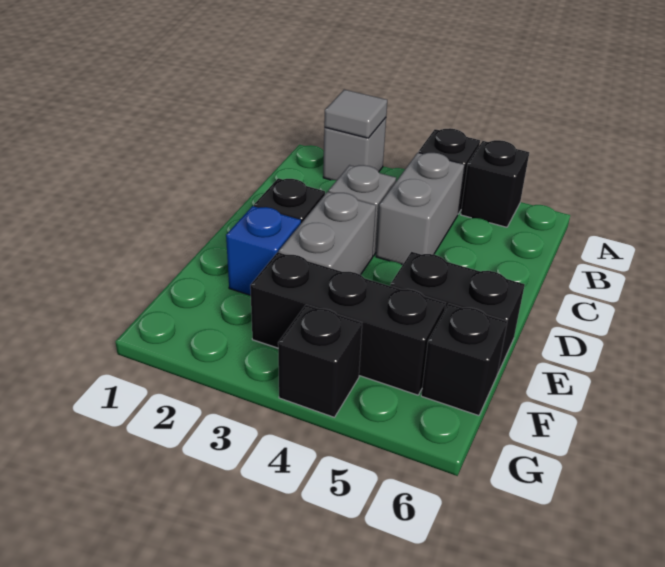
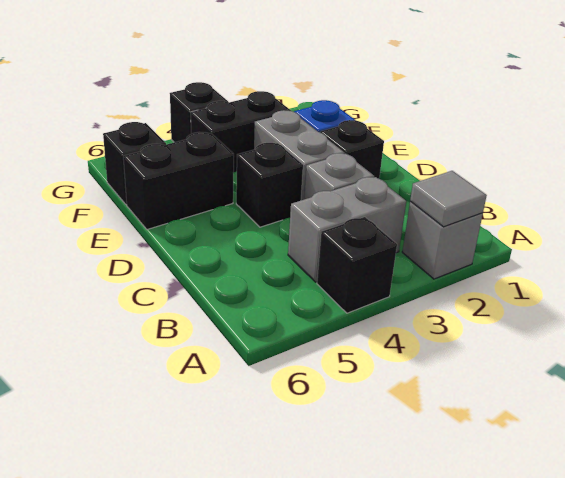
black 1x1 brick [461,140,529,227] -> black 1x1 brick moved to [236,143,303,227]
grey 1x2 brick [376,153,464,265] -> grey 1x2 brick turned to [288,177,406,282]
black 1x3 brick [250,252,446,395] -> black 1x2 brick [191,91,291,172]

